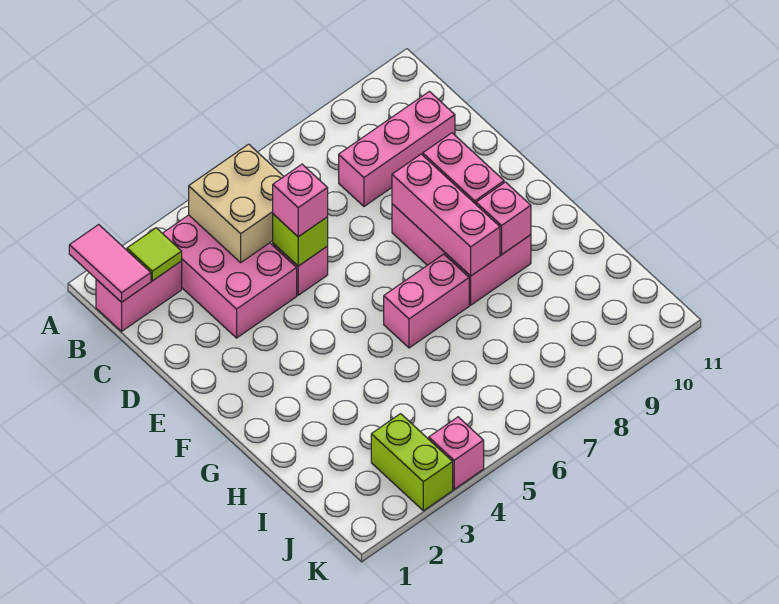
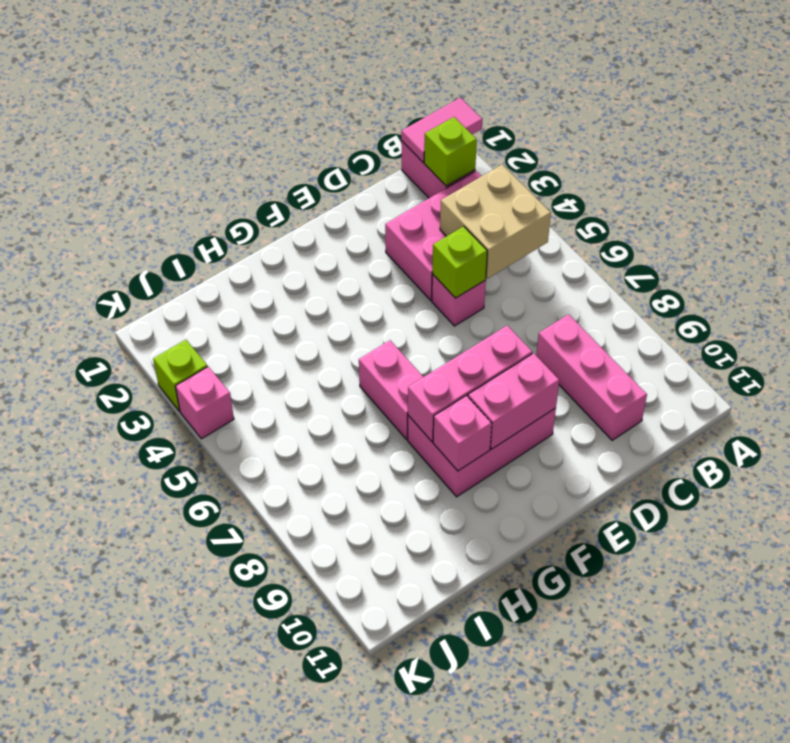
lime 1x1 tile [127,228,182,281] -> lime 1x1 brick [424,117,477,186]
pink 1x1 brick [273,164,328,237] -> none
lime 1x2 brick [371,414,453,511] -> lime 1x1 brick [153,340,208,411]

